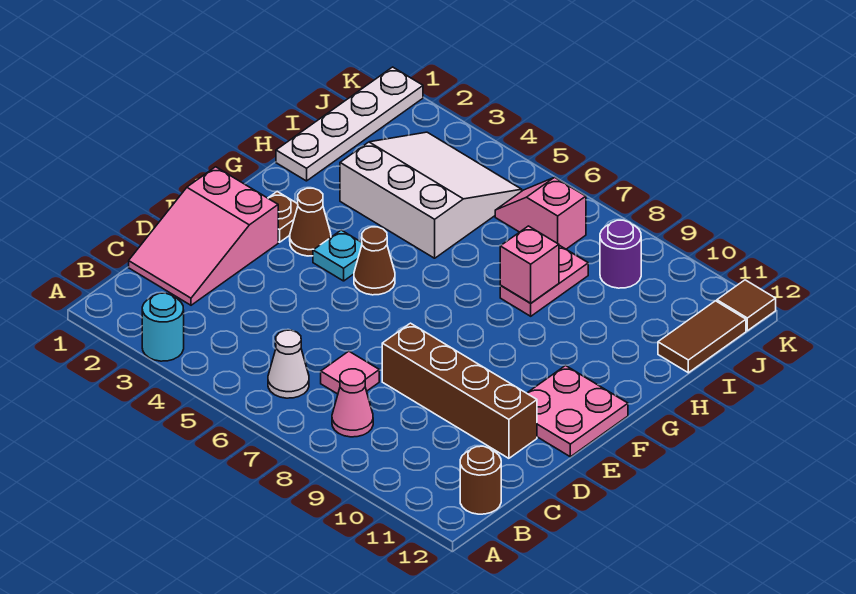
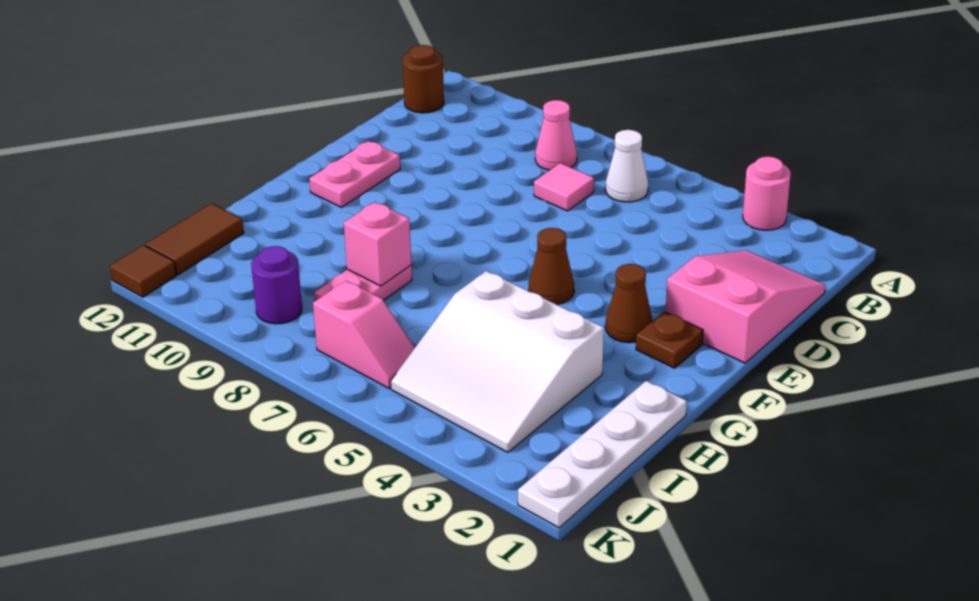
cyan 1x1 round brick [142,293,184,361] -> pink 1x1 round brick [743,157,791,230]
brown 1x4 brick [382,323,537,458] -> none
pink 2x2 plate [527,365,628,457] -> pink 1x2 plate [309,141,400,207]
cyan 1x1 plate [313,230,362,281] -> none

